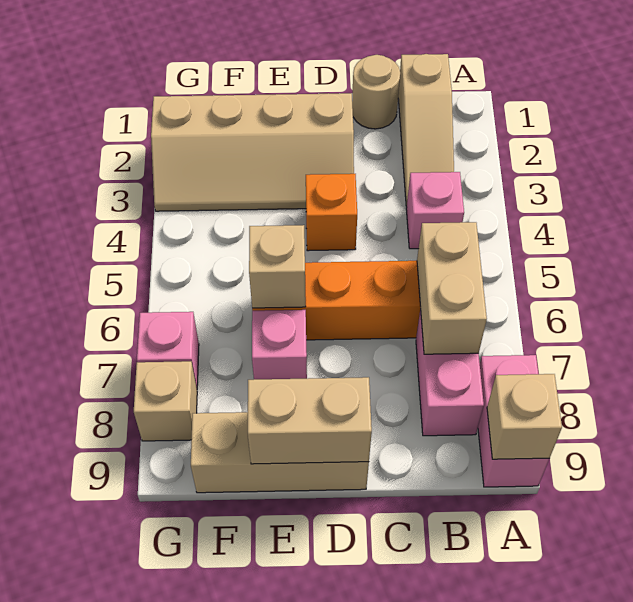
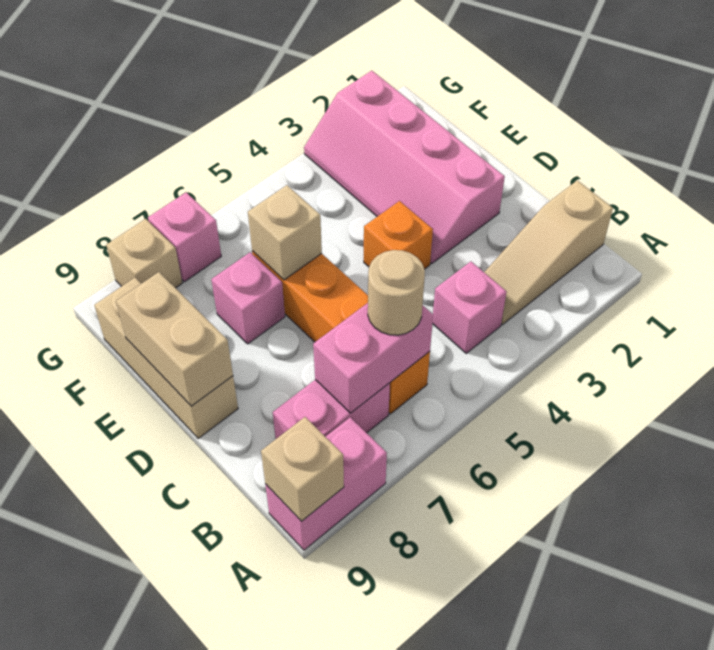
tan 1x2 brick [417,222,487,354] -> pink 1x2 brick [313,303,433,413]
tan 1x1 round brick [352,55,400,129] -> tan 1x1 round brick moved to [368,250,425,335]
tan 2x4 slope [151,93,354,211] -> pink 2x4 slope [304,71,505,263]

